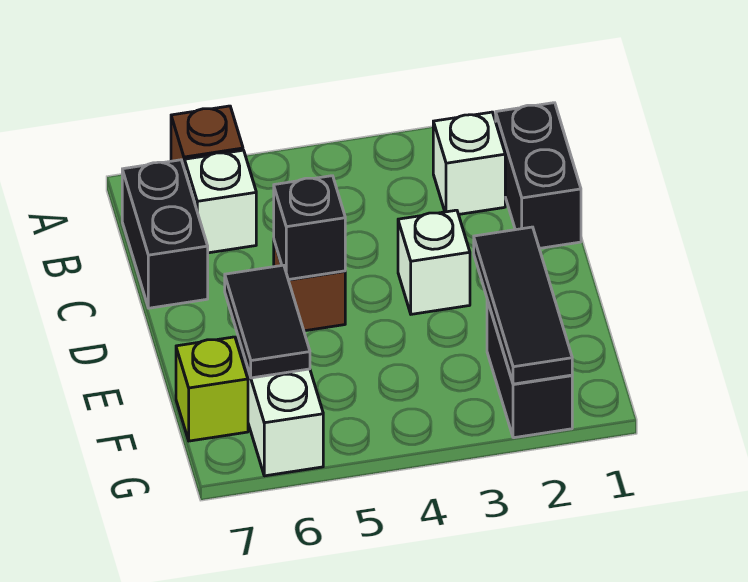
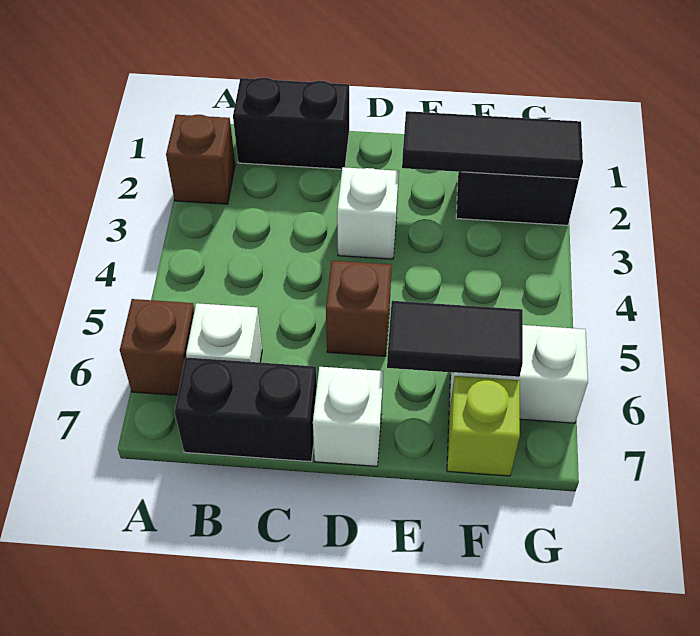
none -> brown 1x1 brick [166,115,235,204]
white 1x1 brick [433,112,505,214] -> white 1x1 brick moved to [313,367,383,466]
black 1x1 brick [274,176,345,280] -> none

